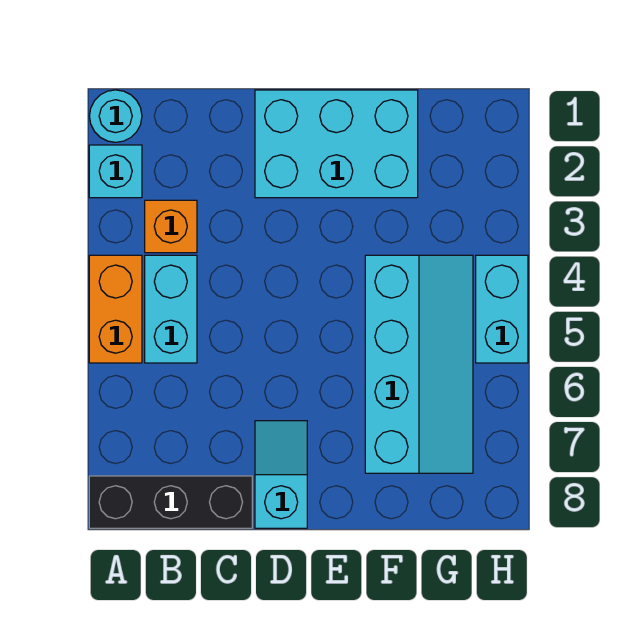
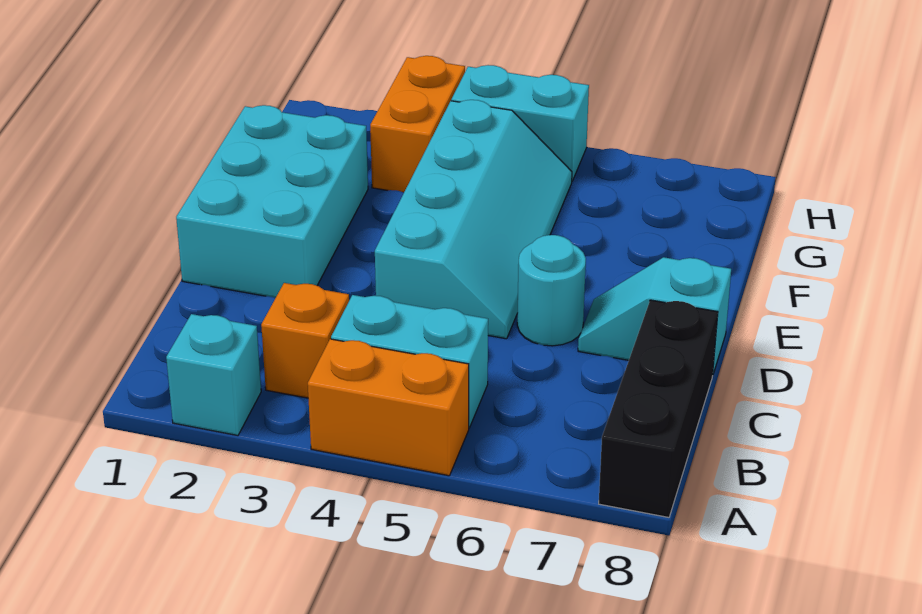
cyan 1x1 round brick [89,90,142,142] -> cyan 1x1 round brick moved to [517,235,586,346]
cyan 2x4 slope [365,255,473,473] -> cyan 2x4 slope turned to [375,100,572,339]
none -> orange 1x2 brick [370,56,465,192]

